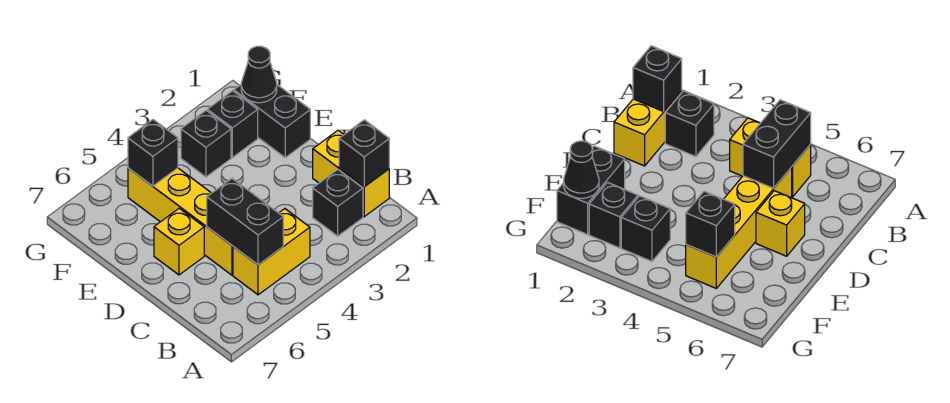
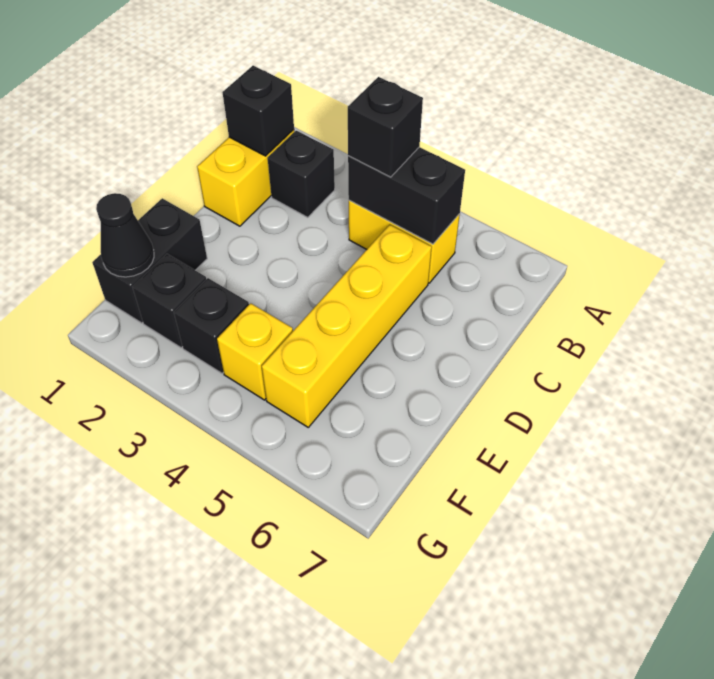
black 1x2 brick [207,179,283,265] -> black 1x2 brick turned to [348,147,465,244]
yellow 1x1 brick [154,208,204,275] -> yellow 1x1 brick moved to [217,303,293,400]
black 1x1 brick [128,120,178,186] -> black 1x1 brick moved to [348,77,423,177]

